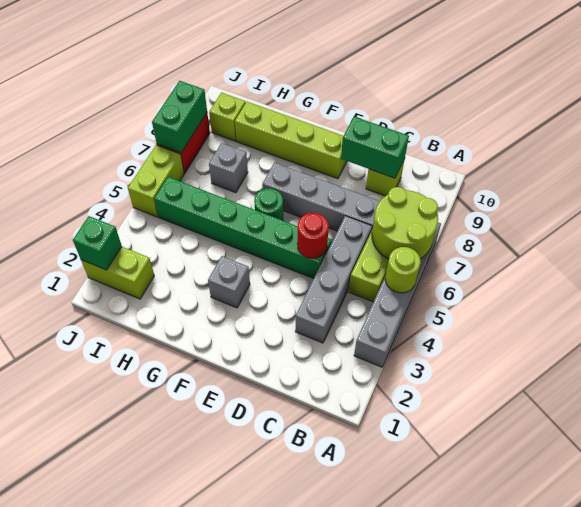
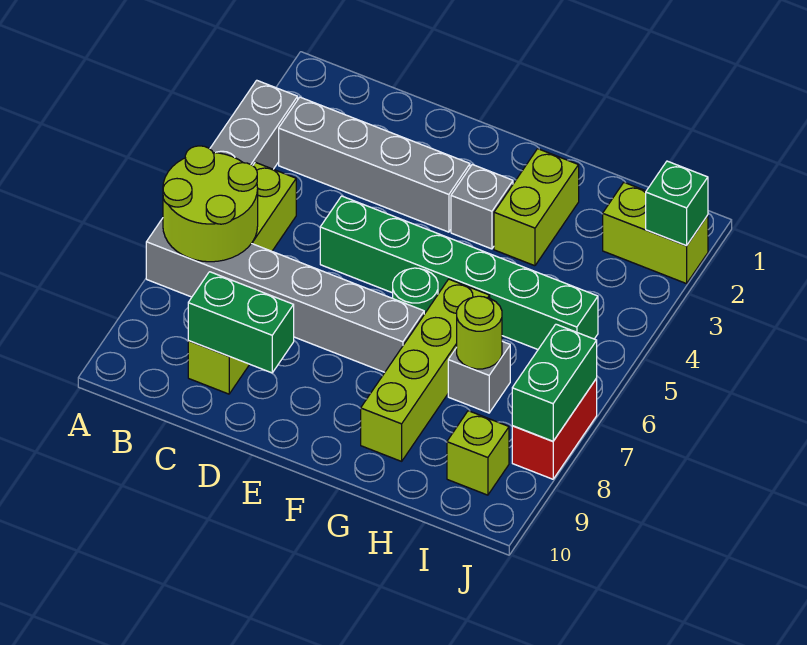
lime 1x1 round brick [385,247,421,293] -> lime 1x1 round brick moved to [457,296,502,369]
grey 1x4 brick [295,216,372,343] -> grey 1x4 brick turned to [279,97,470,232]
red 1x1 round brick [297,213,329,258] -> none
lime 1x4 brick [235,102,347,179] -> lime 1x4 brick turned to [361,279,490,461]
lime 1x2 brick [128,145,184,217] -> lime 1x2 brick moved to [494,149,579,266]

